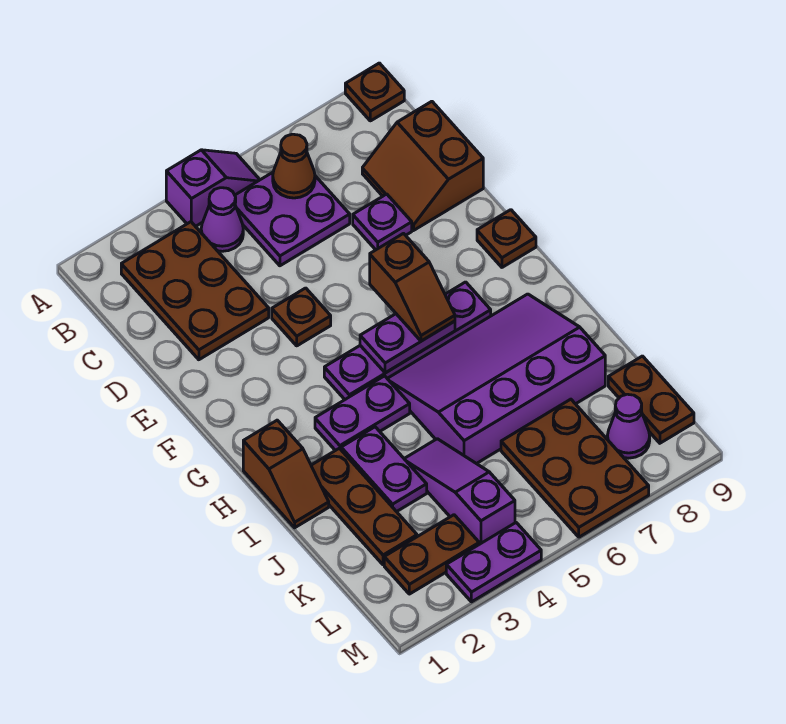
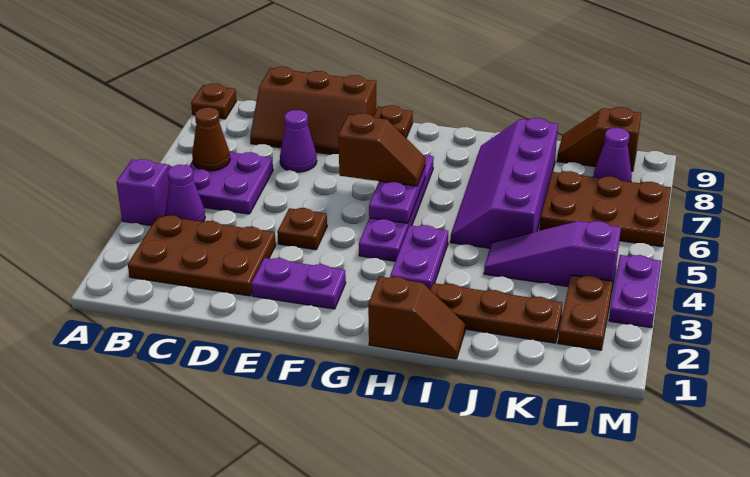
brown 2x2 slope [362,101,483,230] -> brown 2x3 slope [250,67,377,154]
purple 1x1 plate [353,194,412,250] -> purple 1x1 cone [280,110,317,172]
purple 3x4 slope [387,294,605,464] -> purple 2x4 slope [450,118,558,248]
purple 1x2 plate [341,427,427,512] -> purple 1x2 plate moved to [251,258,346,309]
brown 1x2 plate [608,356,694,443] -> brown 1x2 slope [557,107,641,171]

